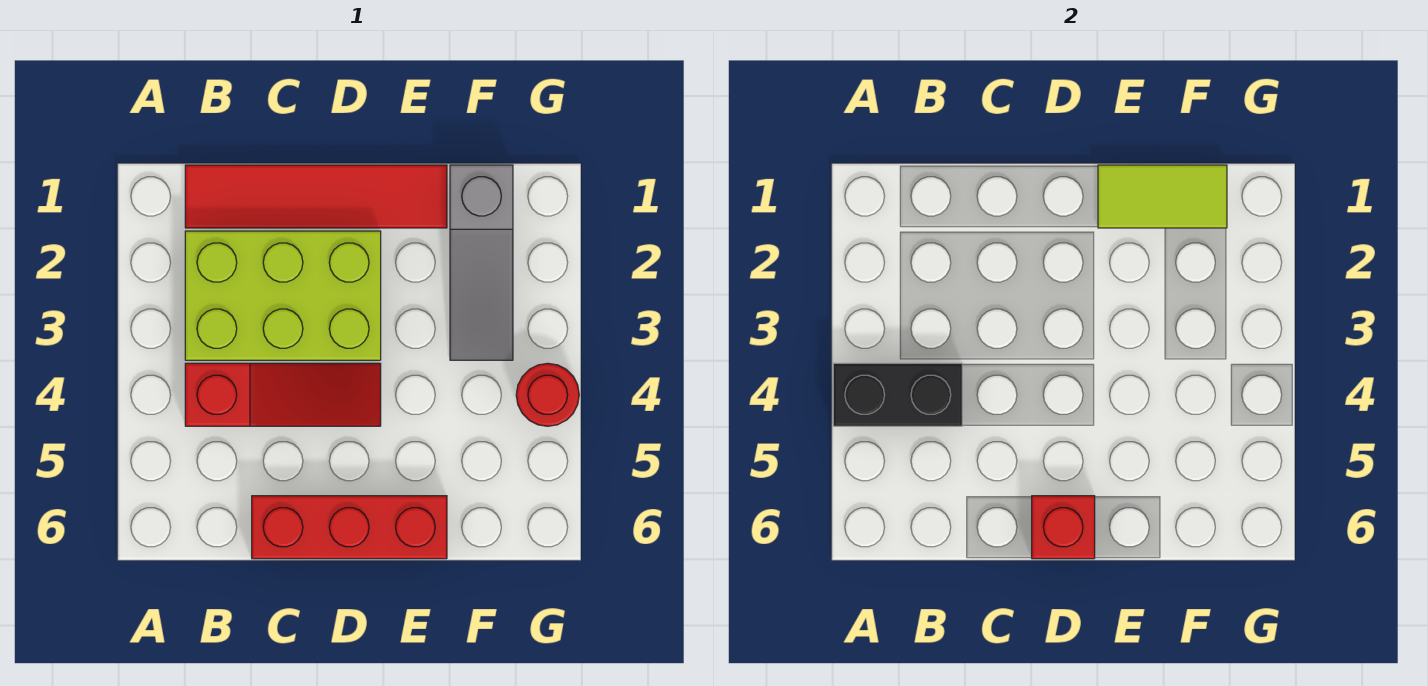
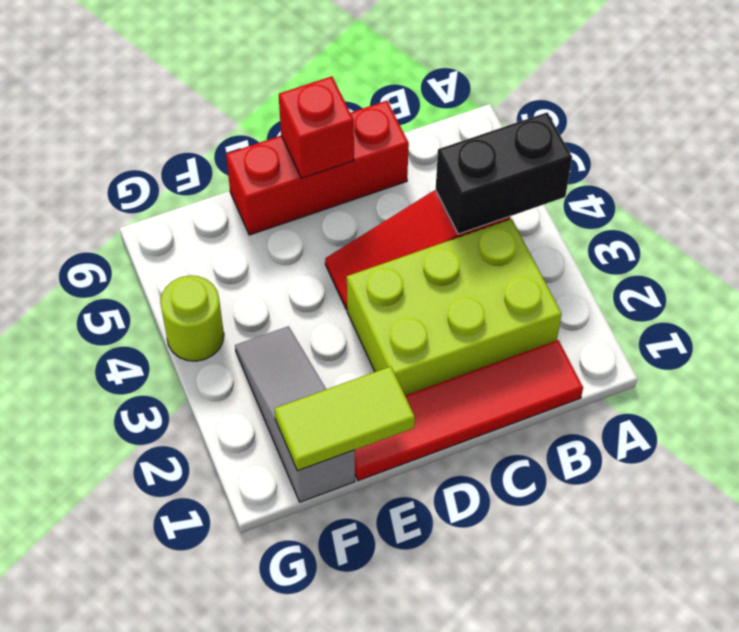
red 1x1 round brick [516,363,579,426] -> lime 1x1 round brick [160,276,224,361]

